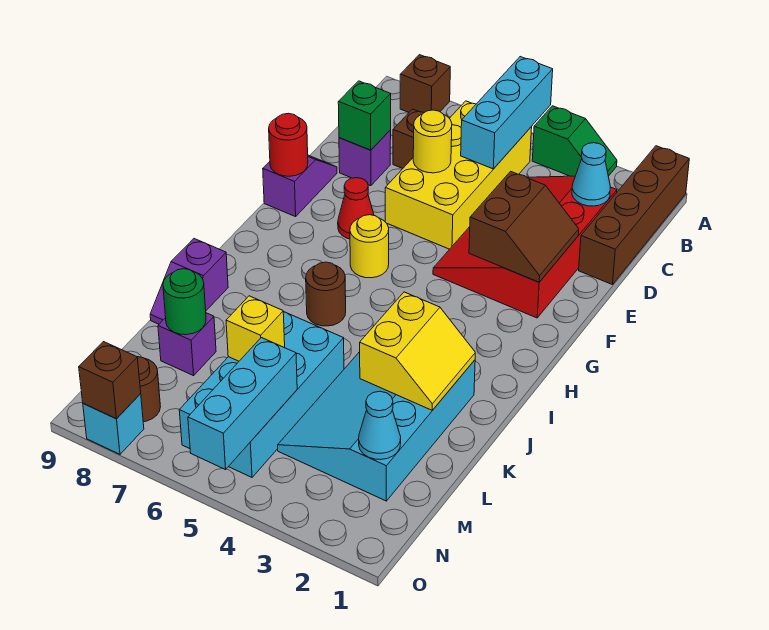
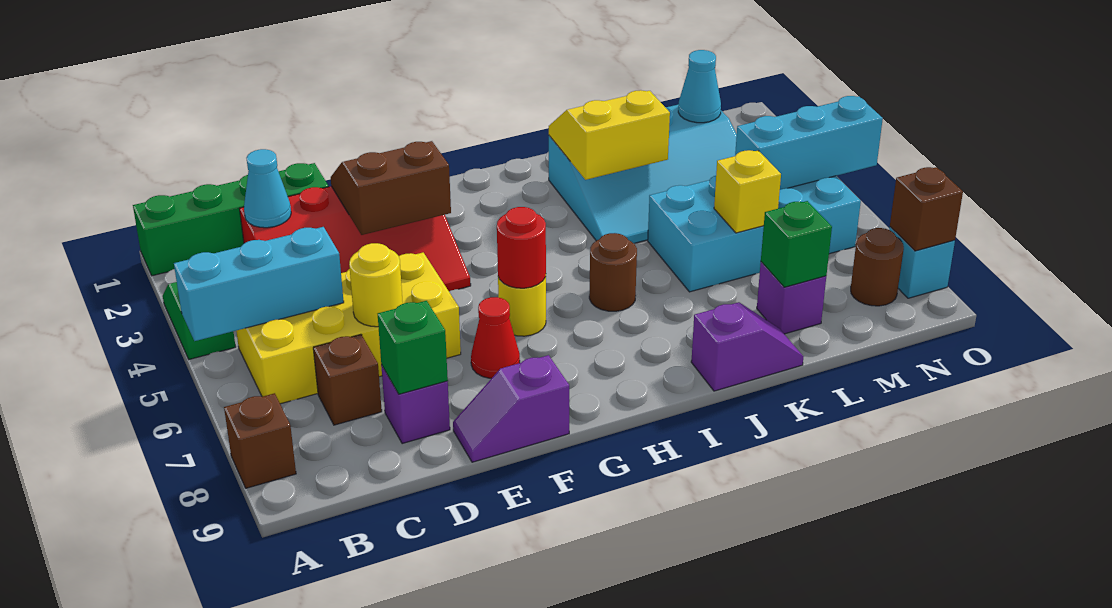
brown 1x4 brick [579,146,689,285] -> green 1x4 brick [133,163,329,276]
red 1x1 round brick [269,113,308,176] -> red 1x1 round brick moved to [497,207,546,288]
green 1x1 round brick [163,269,206,335] -> green 1x1 brick [761,201,832,287]

